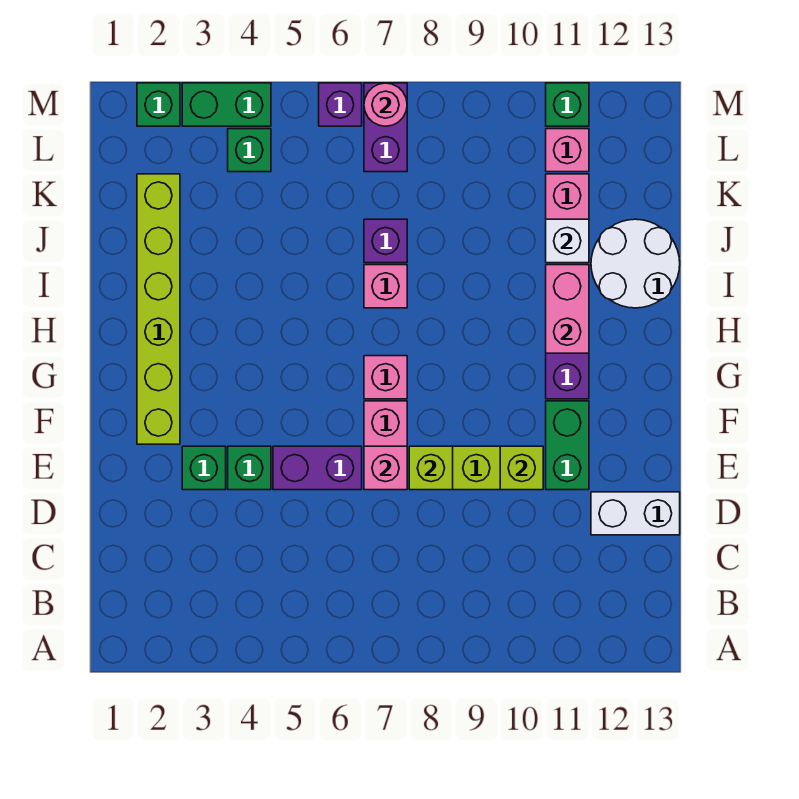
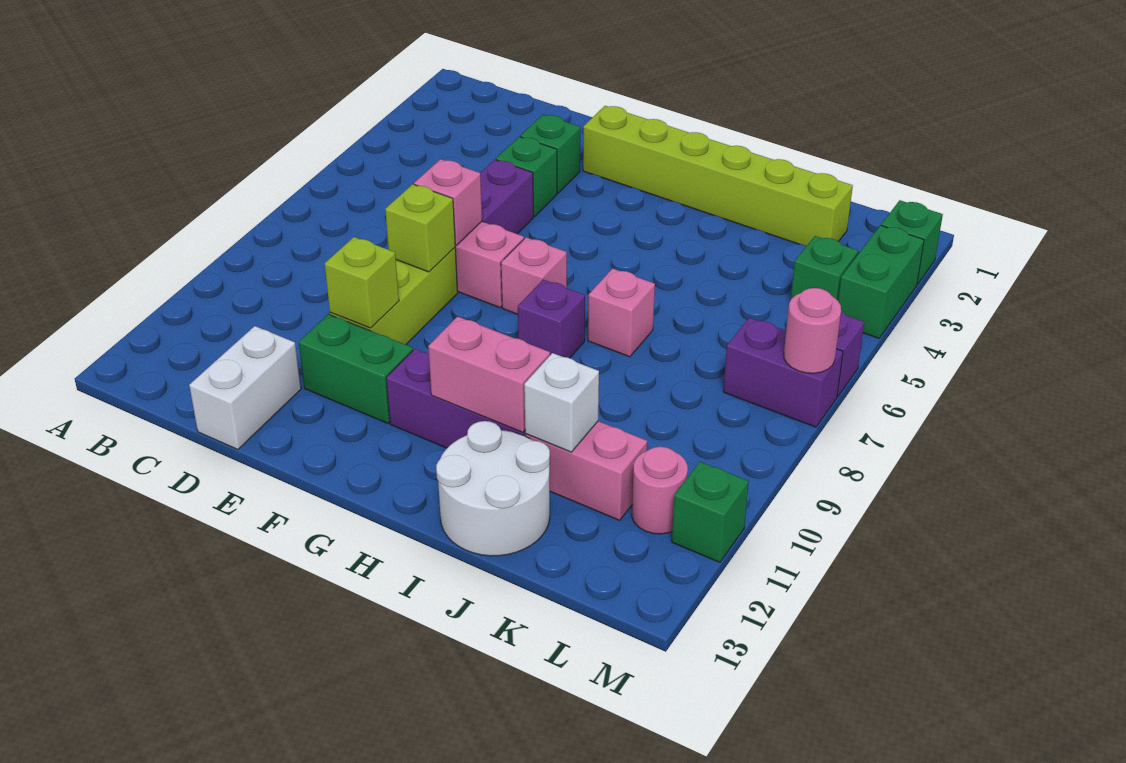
purple 1x1 brick [364,219,407,263] -> purple 1x1 brick moved to [518,280,585,358]
pink 1x1 brick [546,129,589,172] -> pink 1x1 round brick [632,447,688,534]

